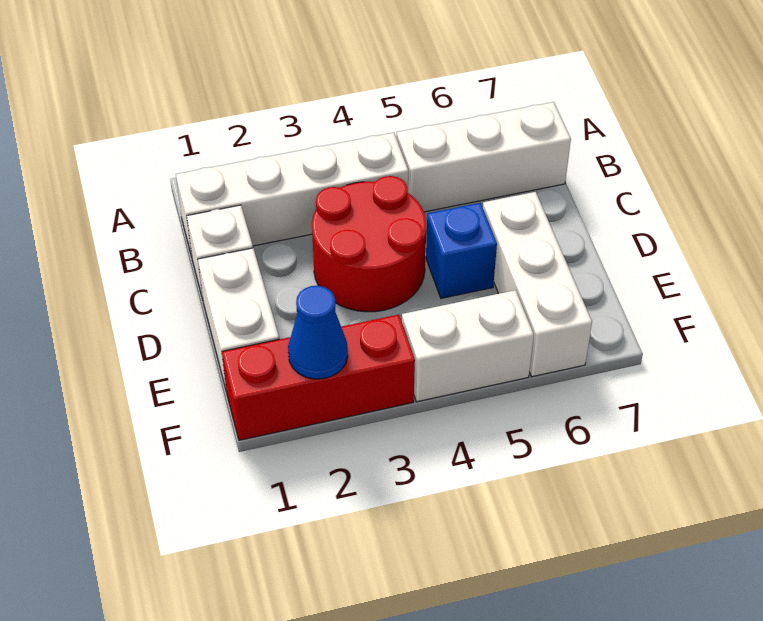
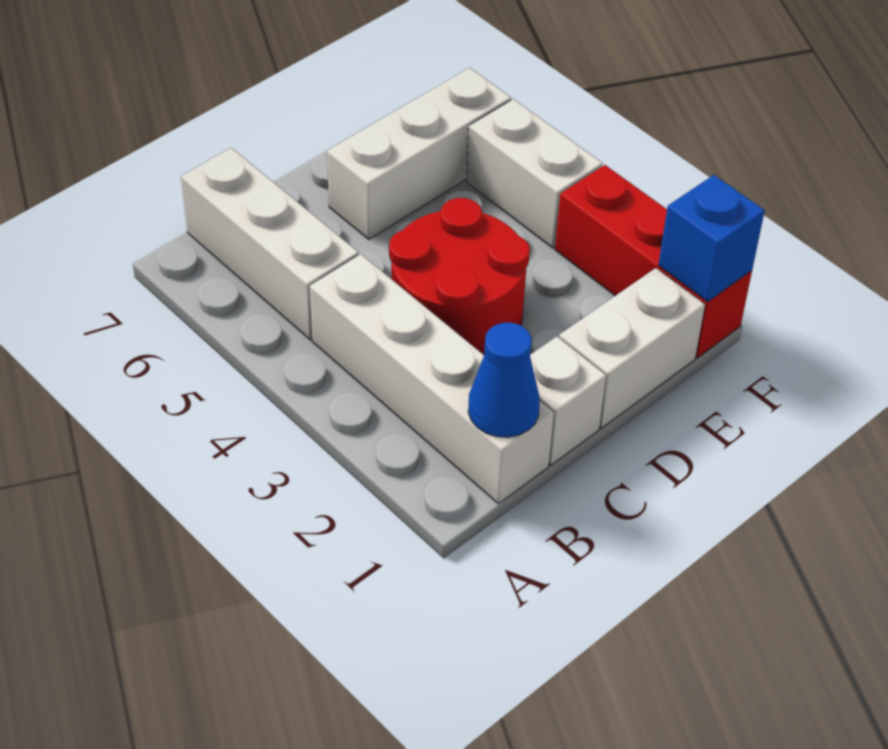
blue 1x1 brick [426,203,497,298] -> blue 1x1 brick moved to [658,175,765,302]
blue 1x1 cone [288,286,348,379] -> blue 1x1 cone moved to [468,323,540,437]

